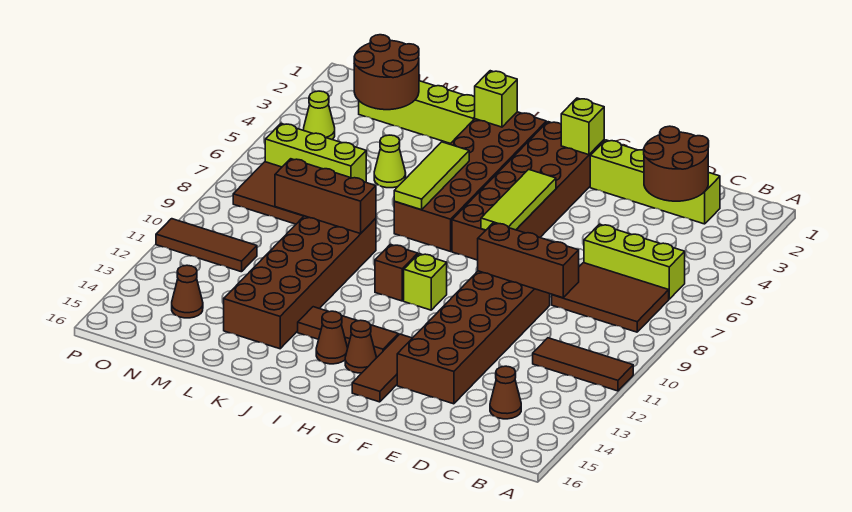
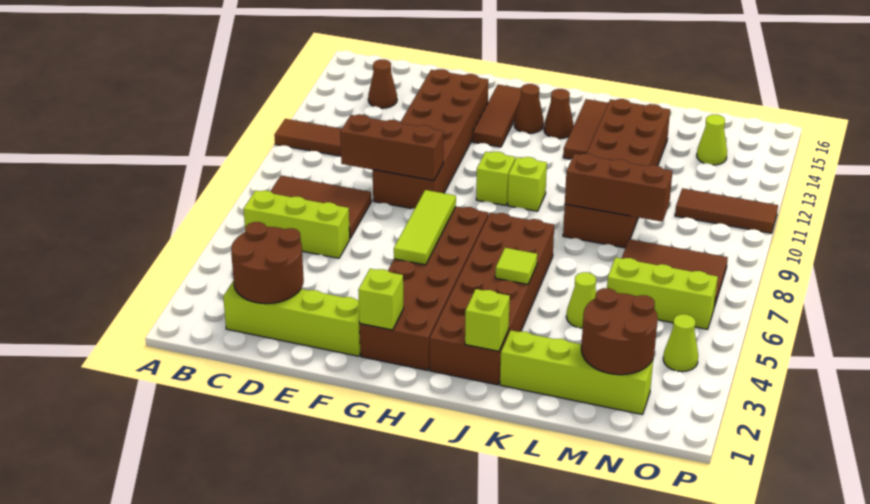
brown 1x3 tile [298,307,398,357] -> brown 1x3 tile turned to [563,99,608,159]
brown 1x1 brick [375,245,418,301] -> lime 1x1 brick [508,157,547,211]
lime 1x3 tile [394,142,469,210] -> lime 1x1 tile [495,248,537,284]
brown 1x1 cone [172,265,203,318] -> lime 1x1 cone [697,115,727,165]

